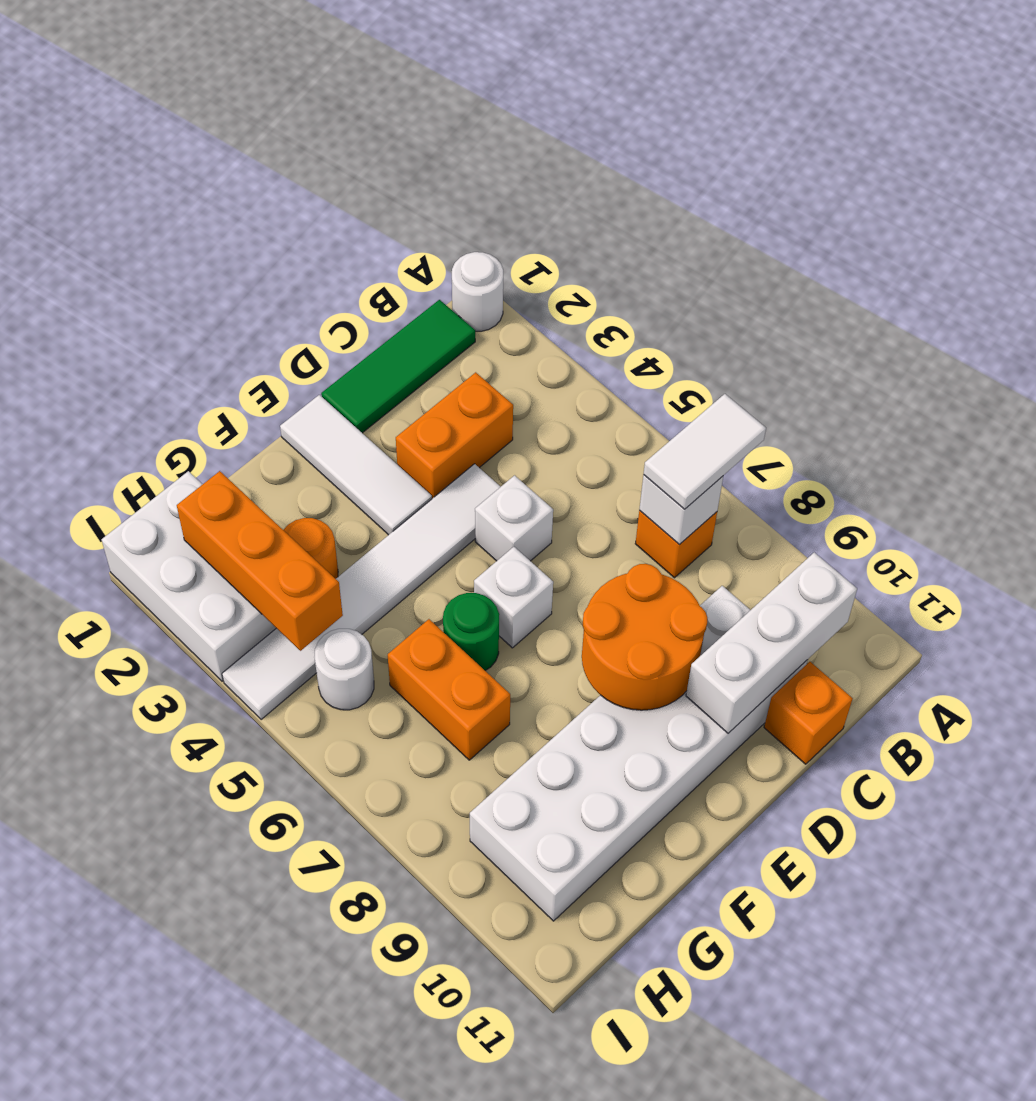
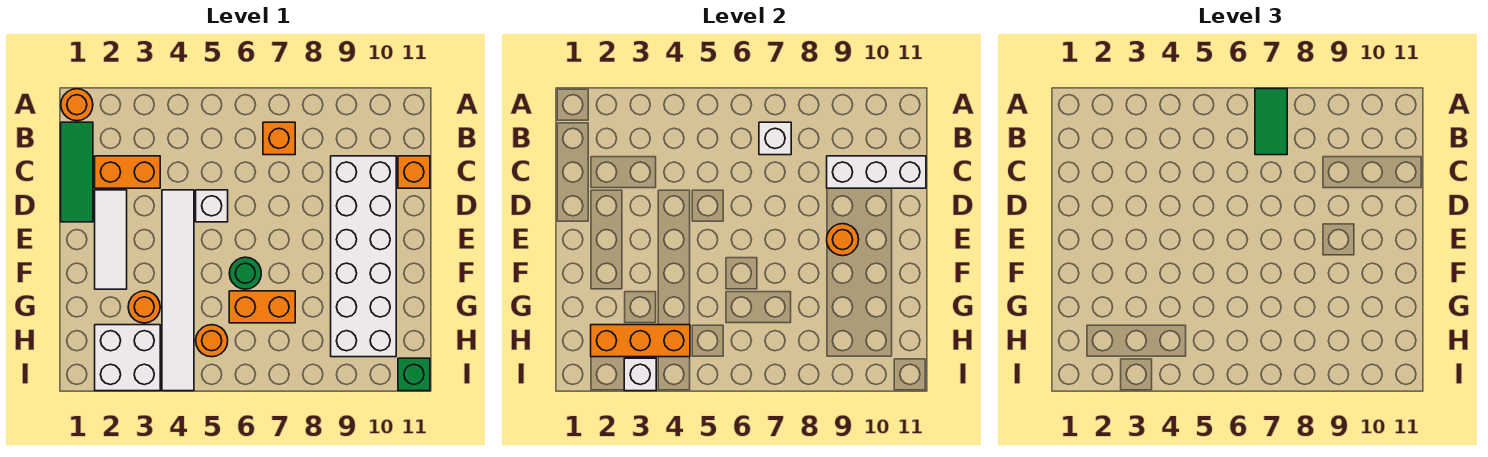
white 1x1 round brick [452,252,503,331] -> orange 1x1 round brick [61,89,93,121]
white 1x2 tile [644,394,766,509] -> green 1x2 tile [1255,89,1287,155]
white 1x3 brick [686,552,857,733] -> white 1x3 brick turned to [827,156,926,188]
orange 1x2 brick [396,372,513,499] -> orange 1x2 brick turned to [95,156,160,188]
orange 2x2 round brick [582,564,707,710] -> orange 1x1 round brick [827,224,859,256]
white 1x3 tile [280,395,432,535] -> white 1x3 tile turned to [95,190,127,289]
white 1x1 brick [474,547,553,648] -> white 1x1 brick moved to [624,358,656,391]
white 2x3 brick [102,471,276,681] -> white 2x2 brick [95,325,160,391]
white 1x1 round brick [314,629,374,710] -> orange 1x1 round brick [196,325,228,357]
none -> green 1x1 brick [398,358,430,391]

